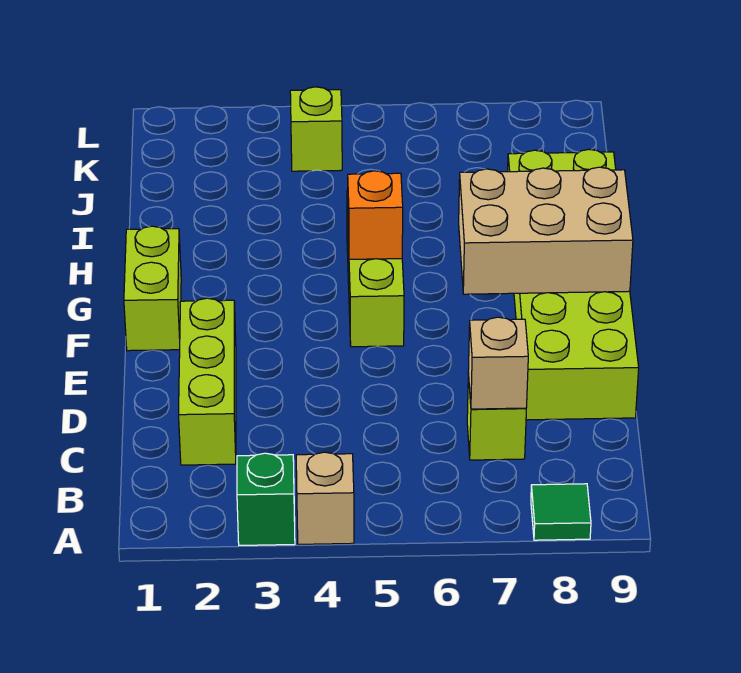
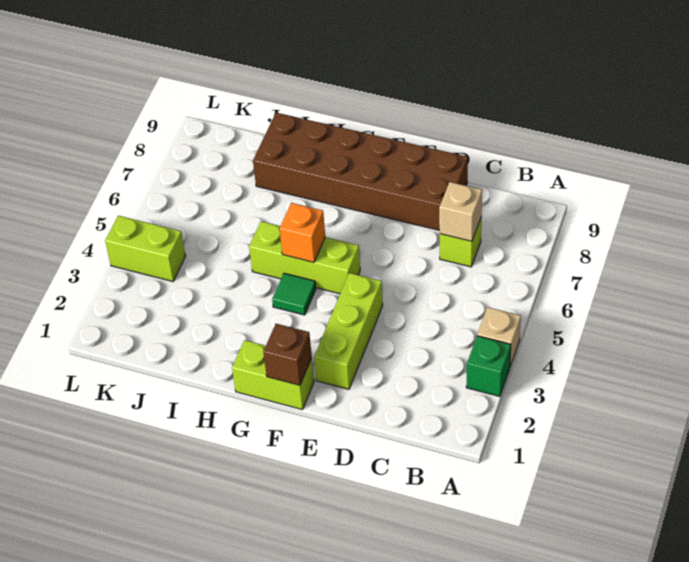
green 1x1 tile [531,484,591,540] -> green 1x1 tile moved to [272,273,316,315]
lime 1x3 brick [179,298,236,465] -> lime 1x3 brick turned to [314,273,383,389]
lime 2x6 brick [508,149,639,420] -> brown 2x6 brick [253,113,468,230]
none -> brown 1x1 brick [263,324,312,385]
tan 2x3 brick [459,167,633,294] -> none
lime 1x1 brick [290,87,342,171] -> lime 1x2 brick [105,216,186,281]

